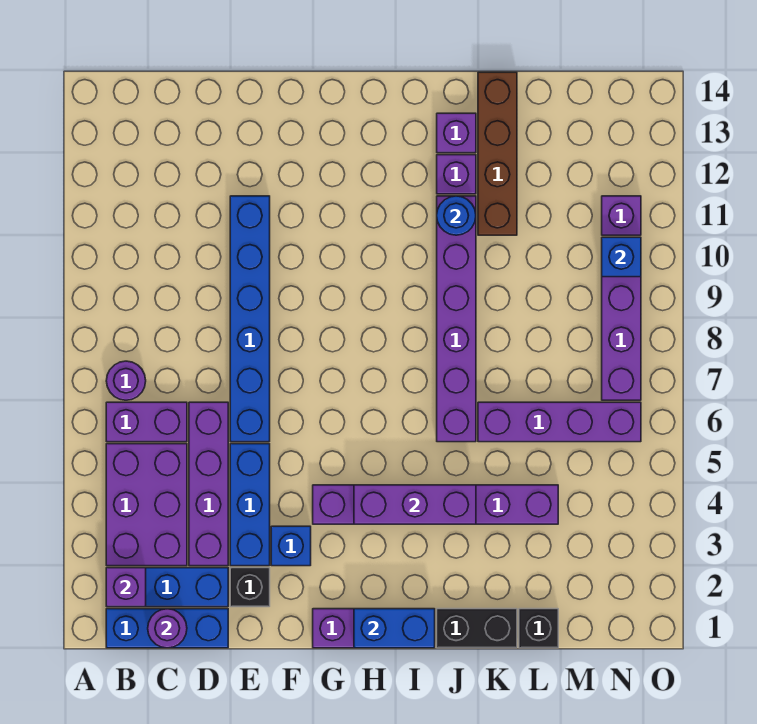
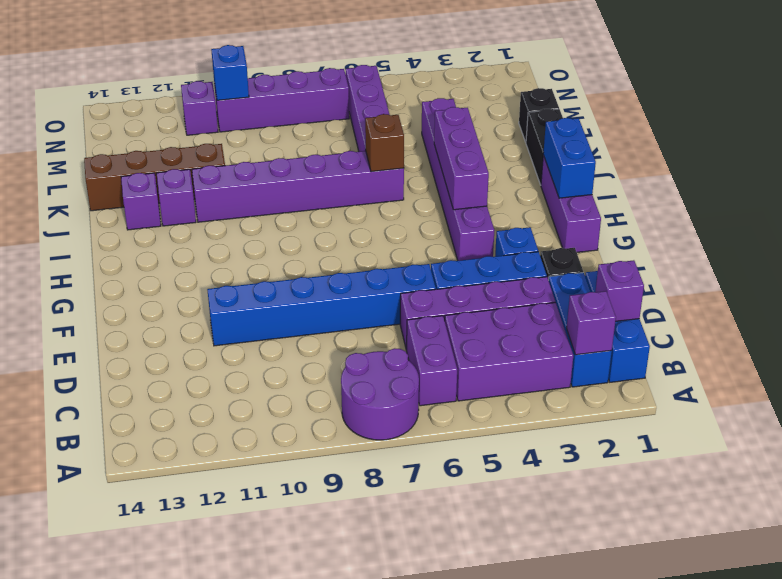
purple 1x1 round brick [106,361,146,400] -> purple 2x2 round brick [341,348,419,440]
purple 1x1 round brick [148,609,187,648] -> purple 1x1 brick [595,260,644,321]
none -> brown 1x1 brick [365,114,404,172]
blue 1x1 round brick [437,196,476,235] -> none

